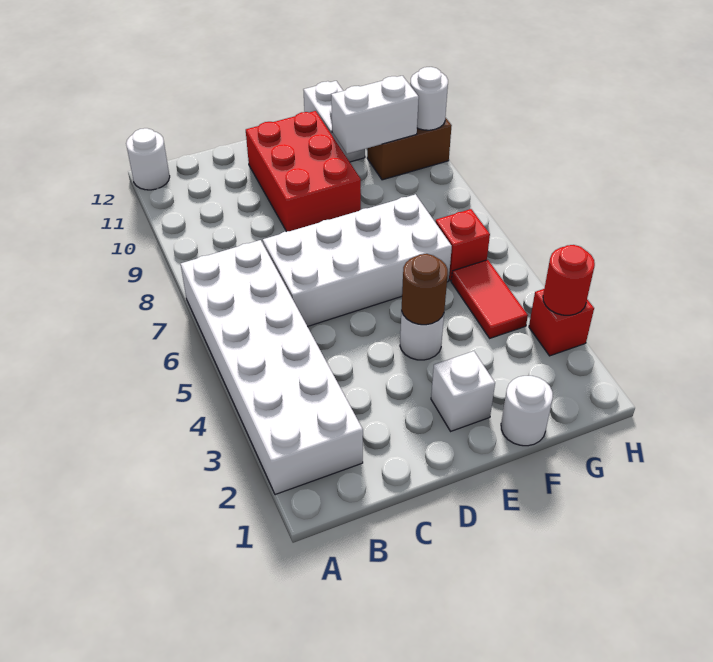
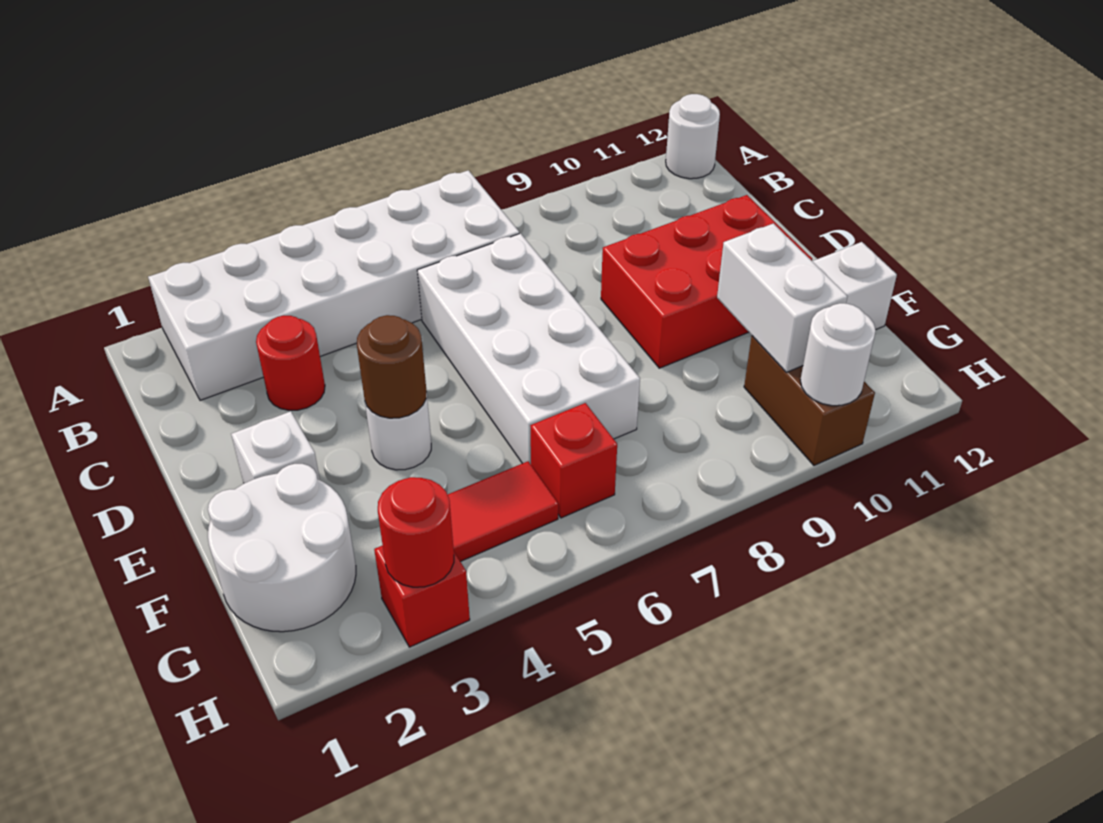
none -> red 1x1 round brick [256,316,325,410]
white 1x1 round brick [501,376,553,446] -> white 2x2 round brick [208,464,356,632]

